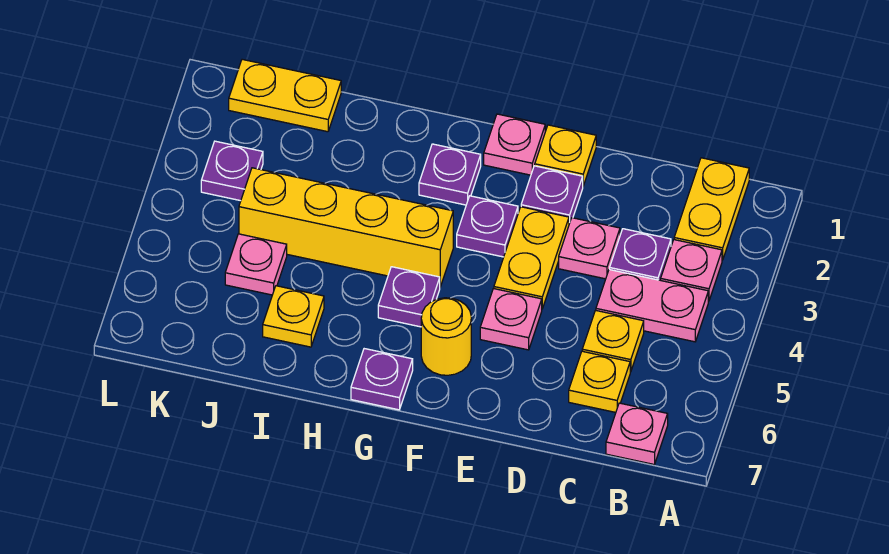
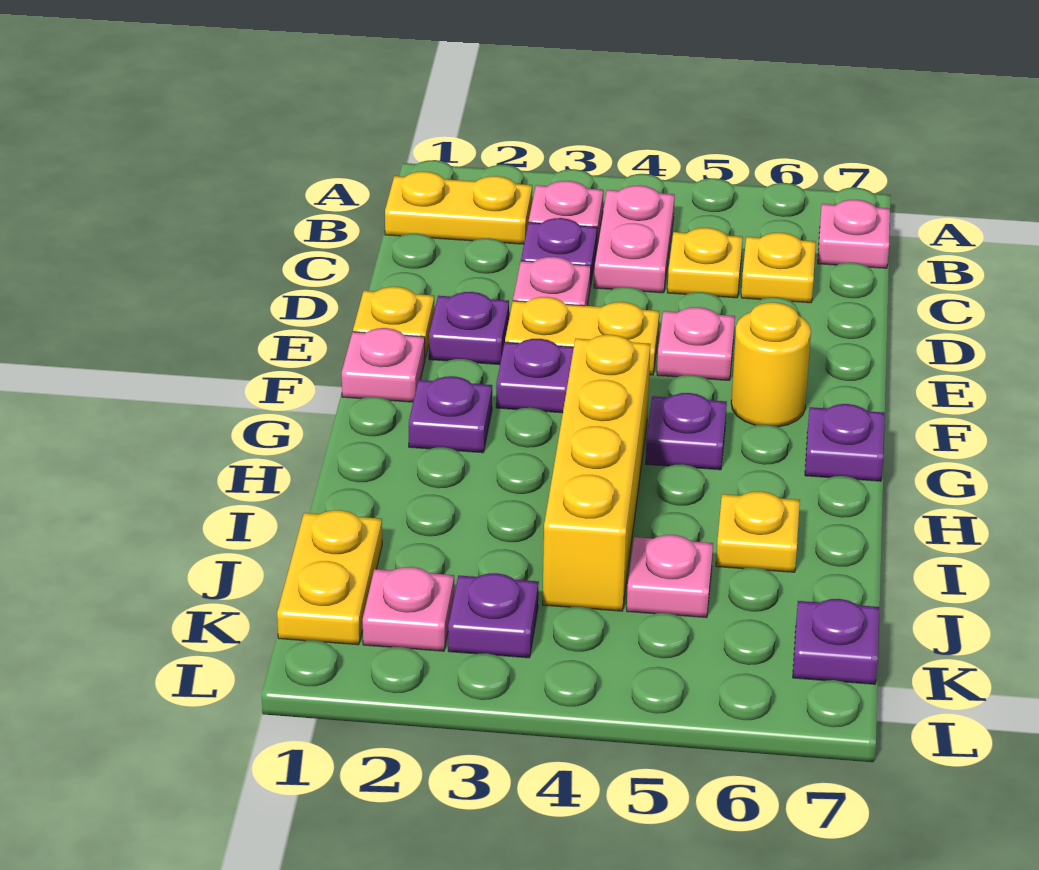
none -> pink 1x1 plate [363,567,454,651]
none -> purple 1x1 plate [793,599,879,684]

